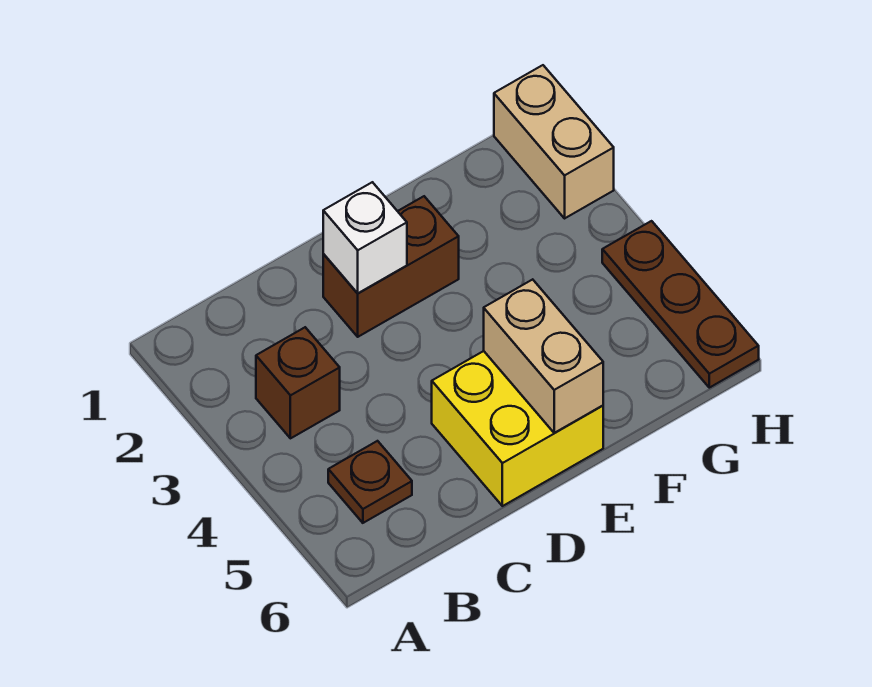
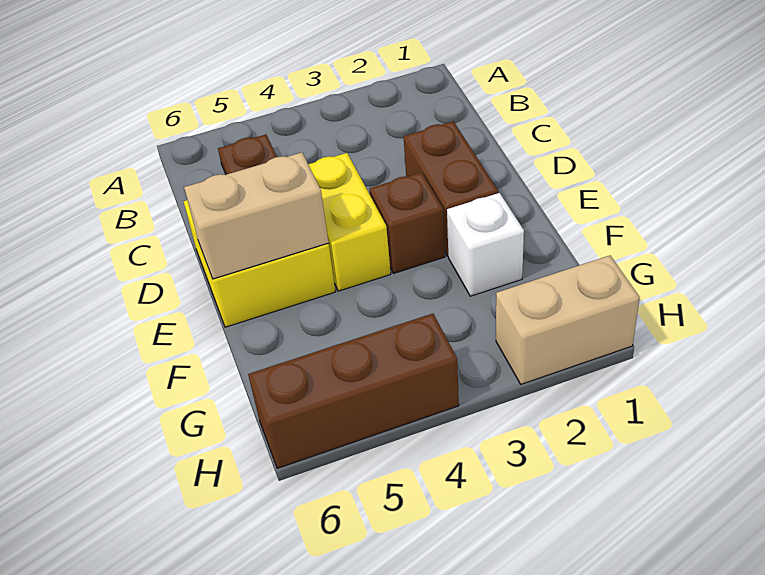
brown 1x1 brick [256,327,340,438] -> brown 1x1 brick moved to [369,172,445,274]
white 1x1 brick [323,182,407,293] -> white 1x1 brick moved to [447,193,524,296]
none -> yellow 1x2 brick [308,153,391,291]
brown 1x3 plate [602,221,759,388] -> brown 1x3 brick [248,314,459,468]

